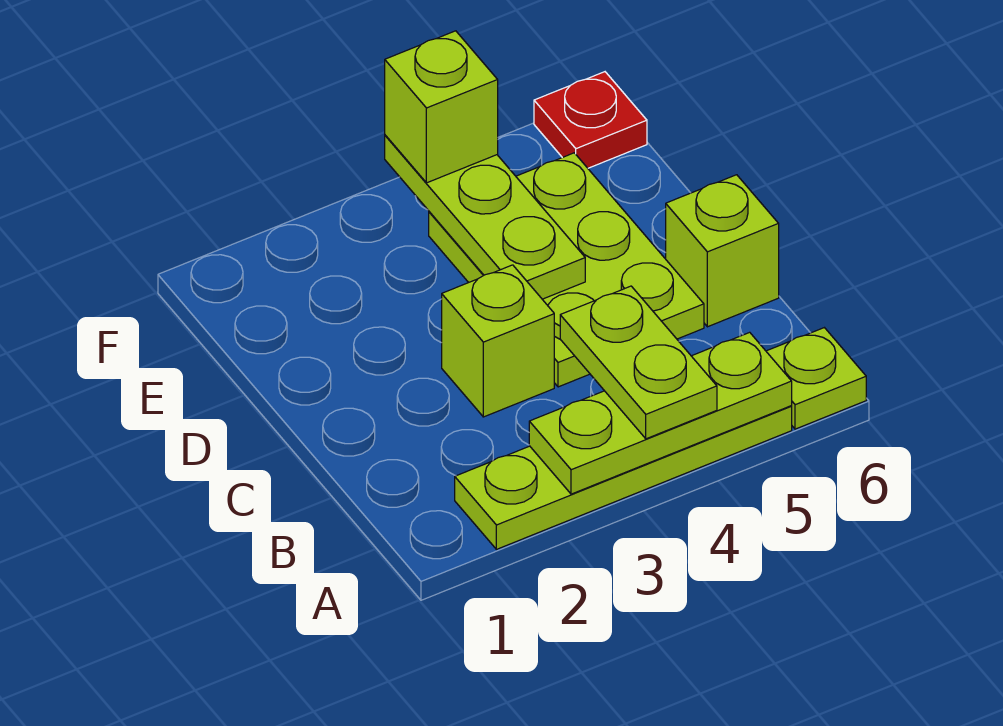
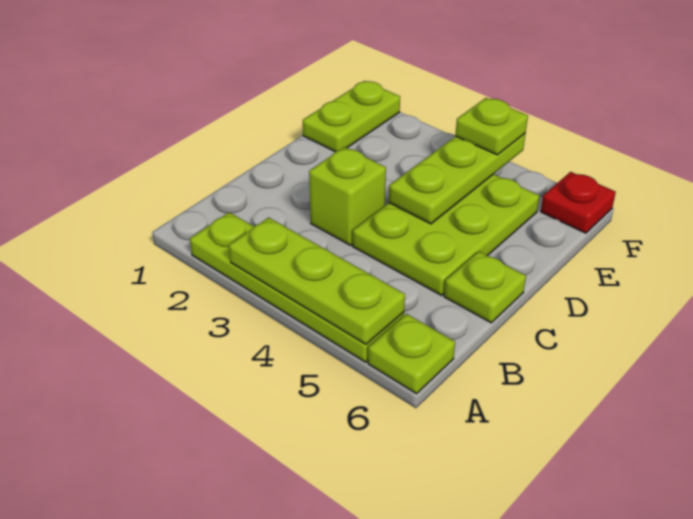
lime 1x2 plate [560,286,717,439] -> lime 1x2 plate moved to [303,81,400,152]
lime 1x1 brick [666,175,779,327] -> lime 1x1 plate [444,251,526,323]
lime 1x1 brick [385,31,498,183] -> lime 1x1 plate [455,98,528,155]

